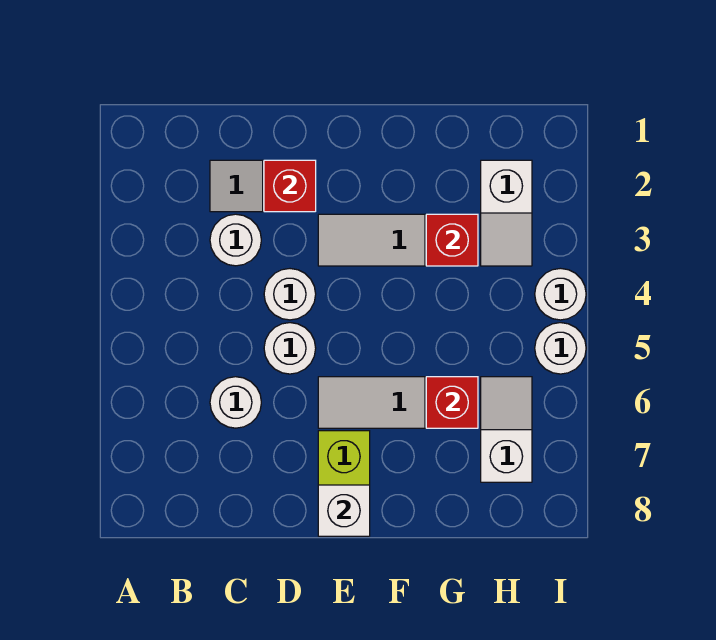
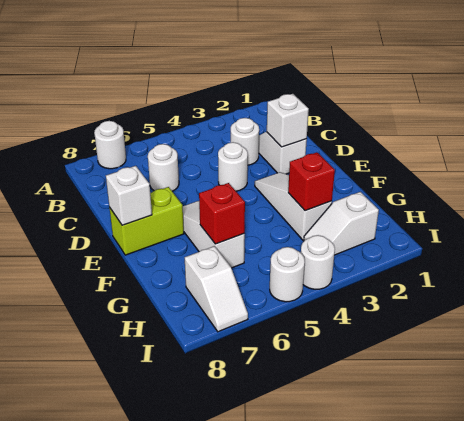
red 1x1 brick [264,160,316,212] -> white 1x1 brick [267,94,309,147]
white 1x1 round brick [264,323,316,374] -> white 1x1 round brick moved to [94,121,126,169]
white 1x2 slope [481,377,532,482] -> white 1x2 slope turned to [185,246,248,332]

